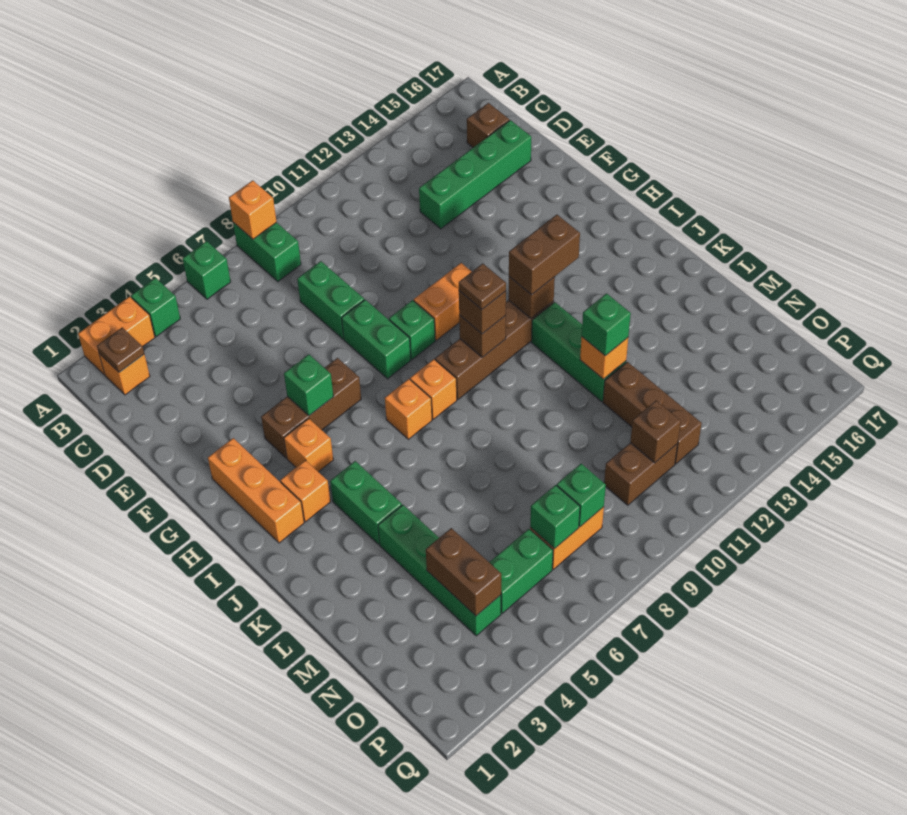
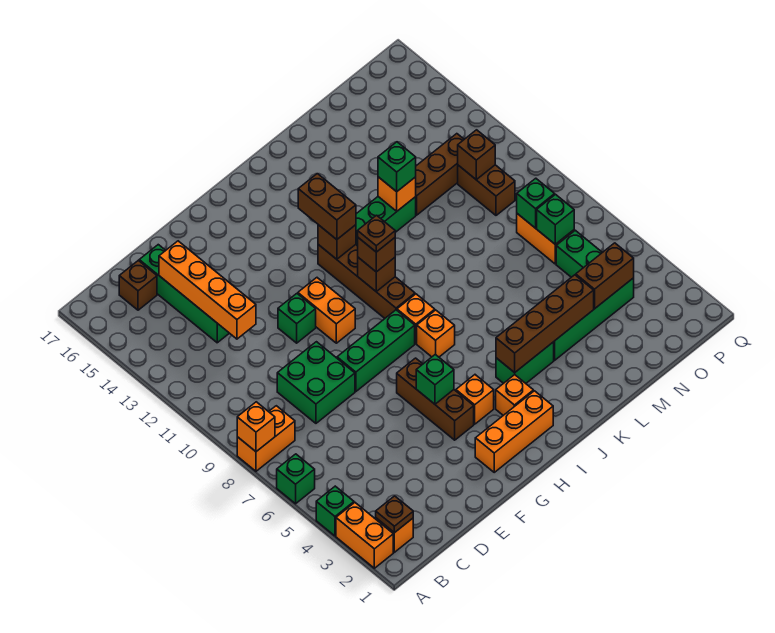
green 1x2 brick [233,222,301,282] -> orange 1x2 brick [237,406,295,471]
green 1x2 brick [297,261,364,339] -> green 2x2 brick [277,342,355,423]
none -> orange 1x4 brick [159,241,256,339]
green 1x2 brick [342,300,411,379] -> green 1x3 brick [337,310,415,392]
green 1x1 brick [389,300,435,359] -> green 1x1 brick moved to [278,294,316,343]
none -> brown 1x4 brick [496,275,594,373]

